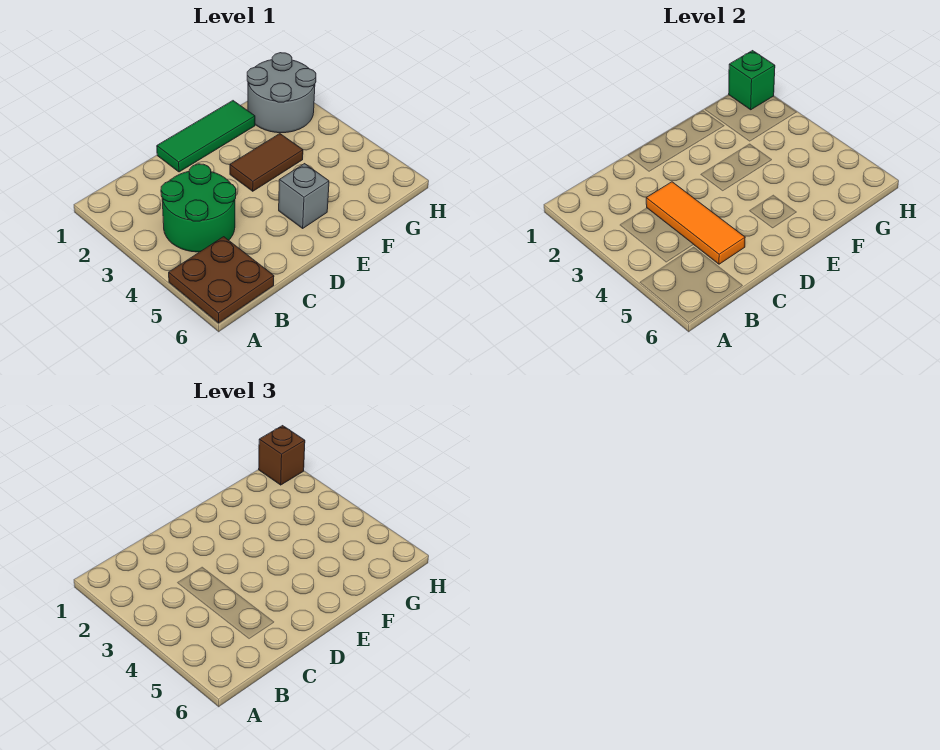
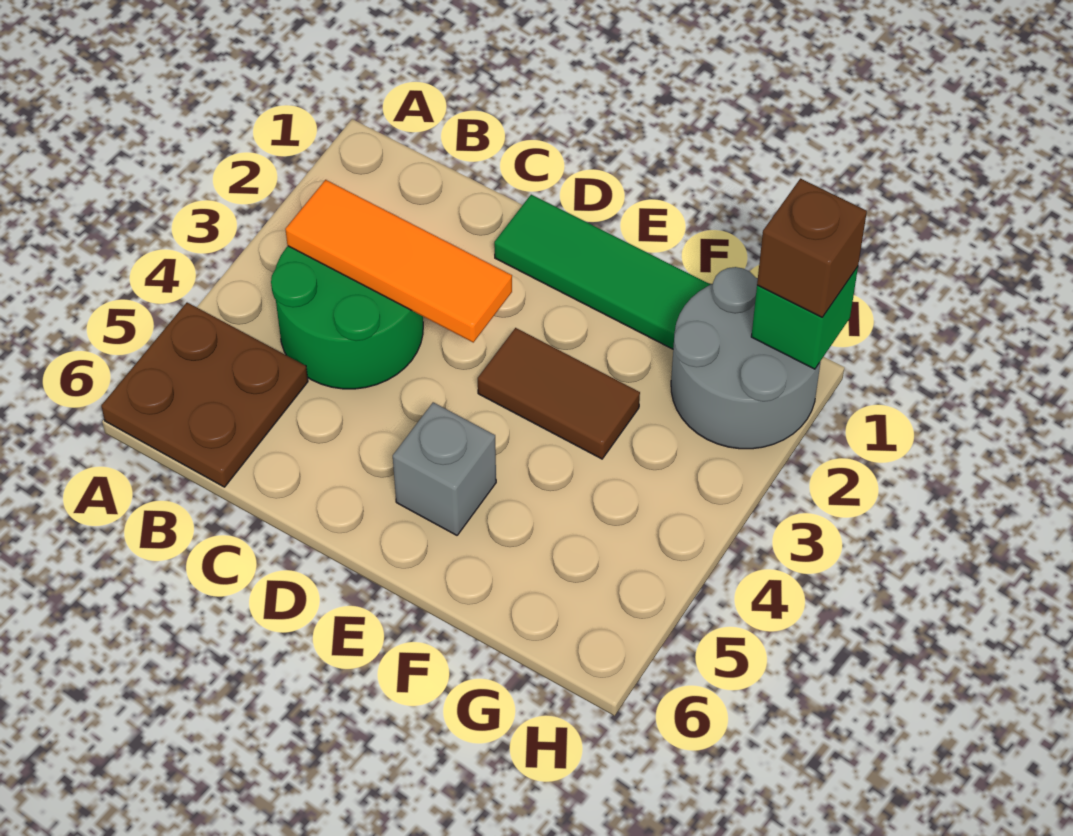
orange 1x3 tile [646,182,745,264] -> orange 1x3 tile turned to [285,180,512,342]

